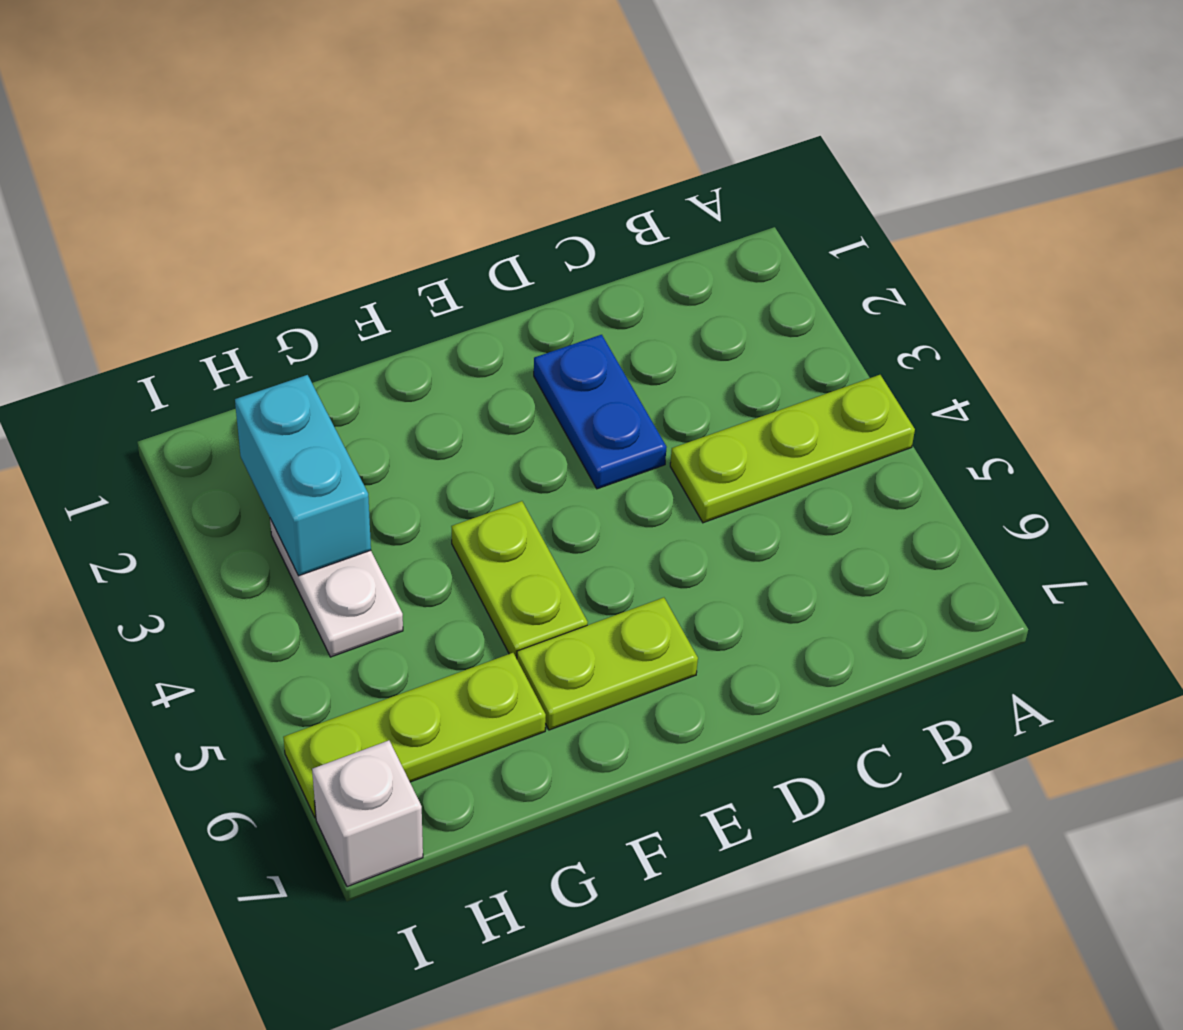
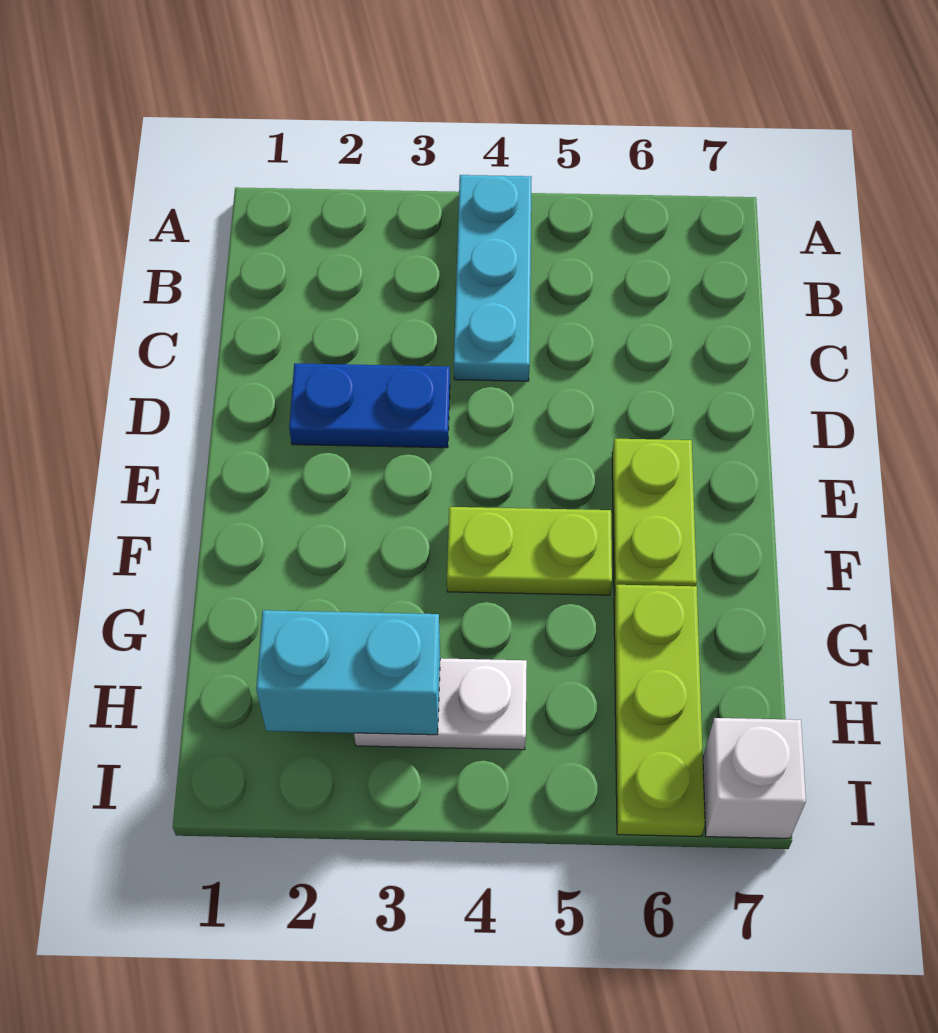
lime 1x3 plate [670,375,915,523] -> cyan 1x3 plate [454,175,532,381]

